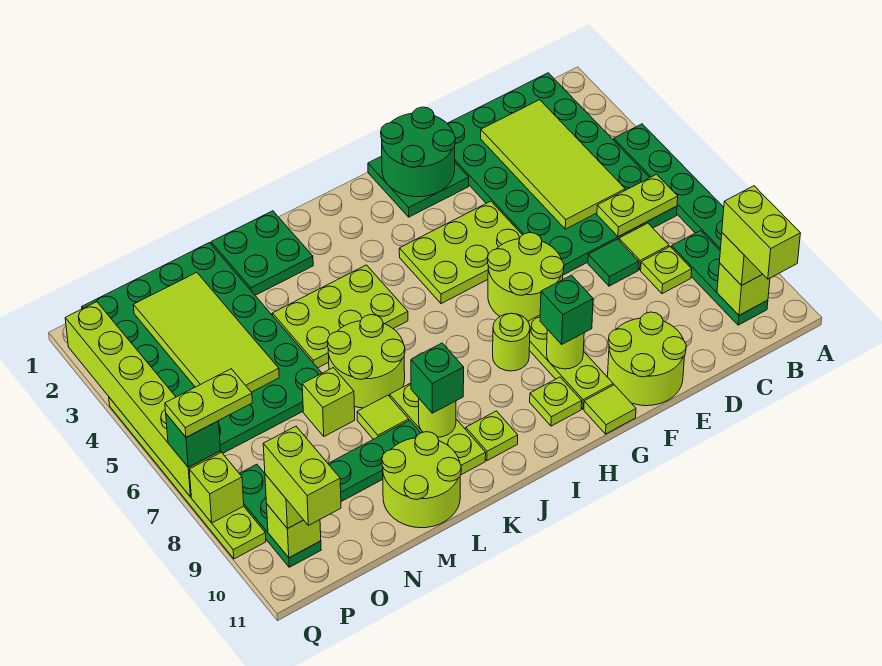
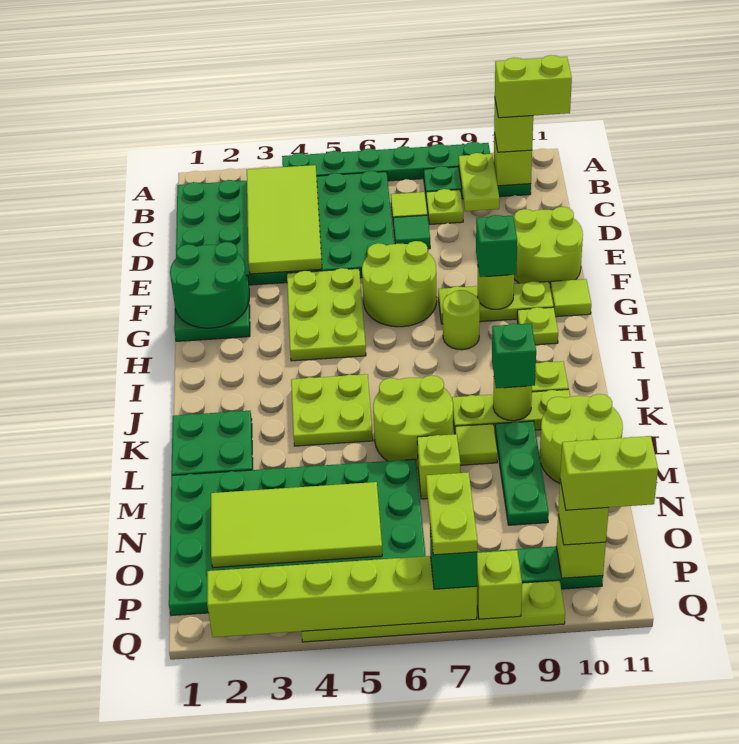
lime 1x2 plate [597,174,678,237] -> lime 1x2 plate moved to [459,153,500,211]
lime 2x4 tile [481,100,625,229] -> lime 2x4 tile turned to [247,165,322,274]
lime 2x3 plate [272,265,408,368] -> lime 2x2 plate [291,374,373,446]

